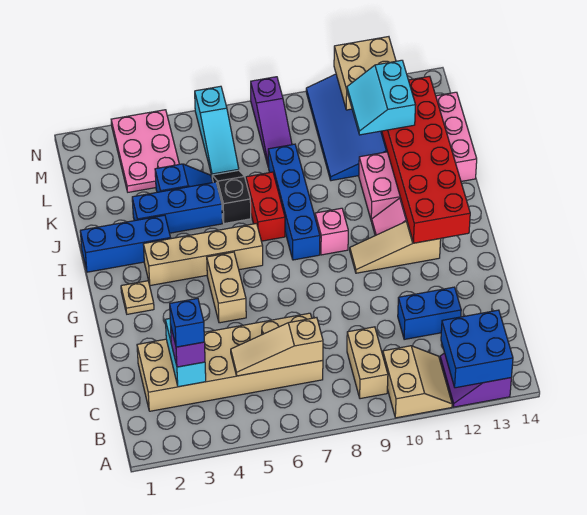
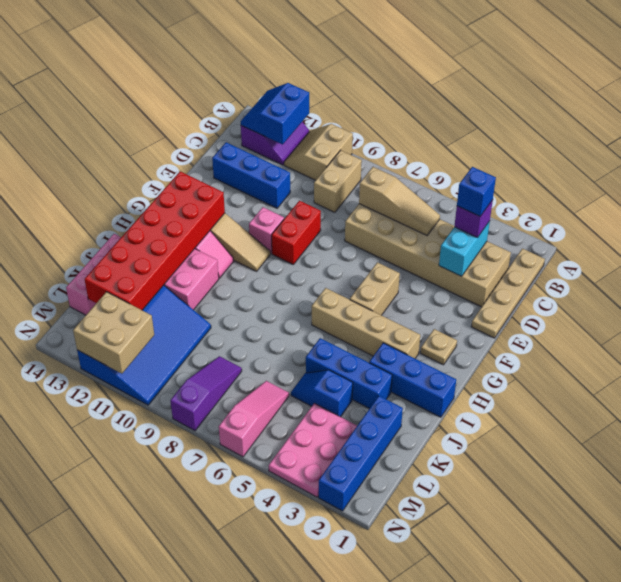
blue 2x2 brick [441,310,513,388] -> blue 2x2 slope [241,83,309,144]
none -> tan 1x4 plate [471,249,545,338]
blue 1x2 brick [398,287,461,340] -> blue 1x3 brick [212,142,290,208]
blue 1x4 brick [268,144,320,260] -> blue 1x4 brick moved to [319,396,403,511]
pink 1x1 brick [315,208,348,255] -> pink 1x1 brick moved to [249,207,284,254]
red 1x2 brick [246,172,285,241] -> red 1x2 brick moved to [271,201,321,264]
black 1x2 slope [212,170,251,224] -> none
cyan 2x2 slope [347,60,415,135] -> none
cyan 1x3 slope [195,86,239,175] -> pink 1x3 slope [219,381,289,457]

